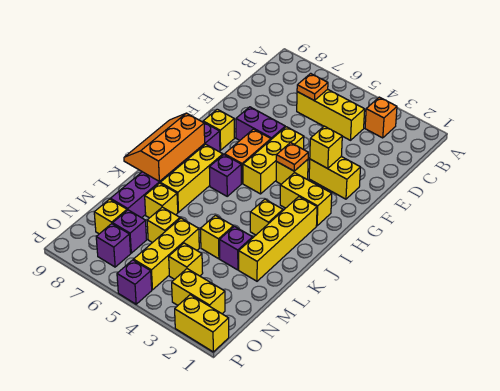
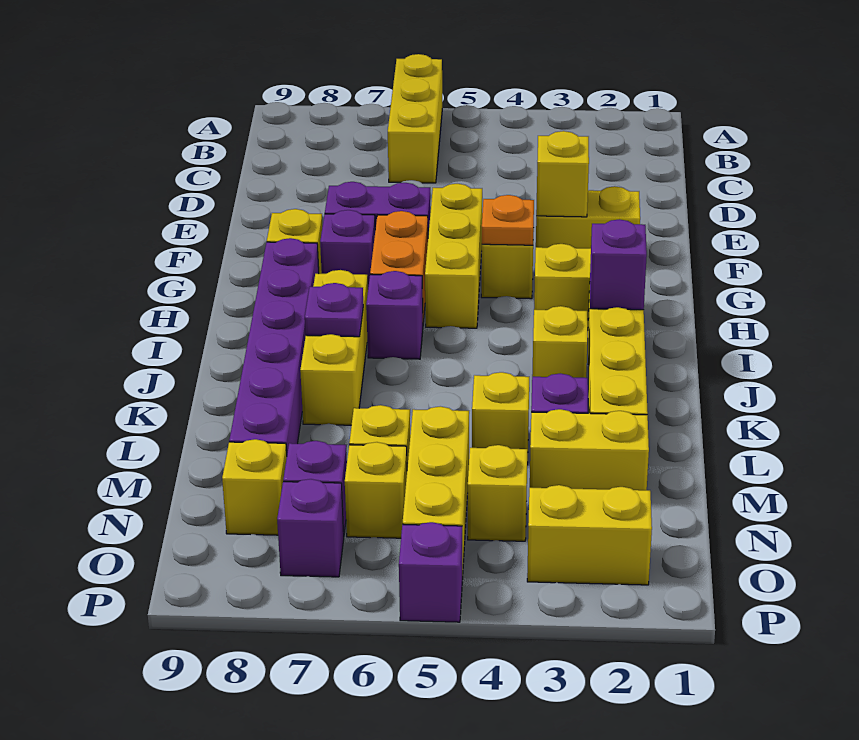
orange 1x1 brick [365,97,397,138] -> none
yellow 1x3 brick [297,89,365,140] -> yellow 1x3 brick turned to [388,54,442,183]
orange 1x1 plate [297,73,328,100] -> none
none -> purple 1x1 brick [320,210,375,287]
none -> purple 1x1 brick [590,219,647,310]
orange 2x3 slope [124,113,205,182] -> none
none -> purple 1x1 plate [305,283,363,337]
yellow 1x1 brick [145,183,178,218] -> yellow 1x1 brick moved to [345,442,407,538]
yellow 1x2 brick [175,295,229,352] -> yellow 1x2 brick moved to [530,409,649,490]

